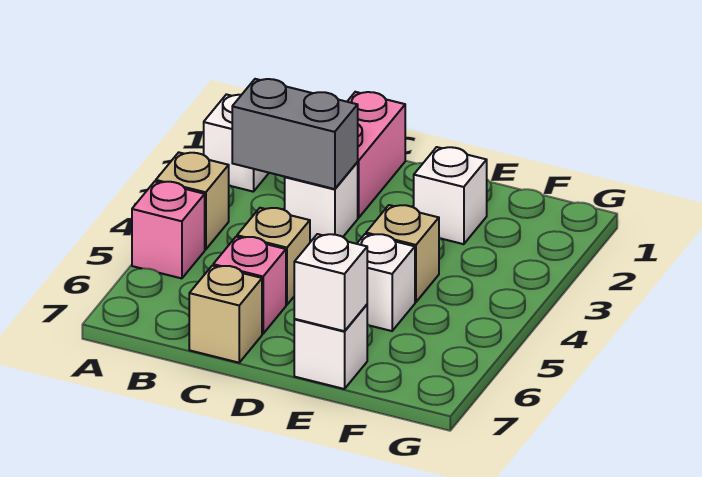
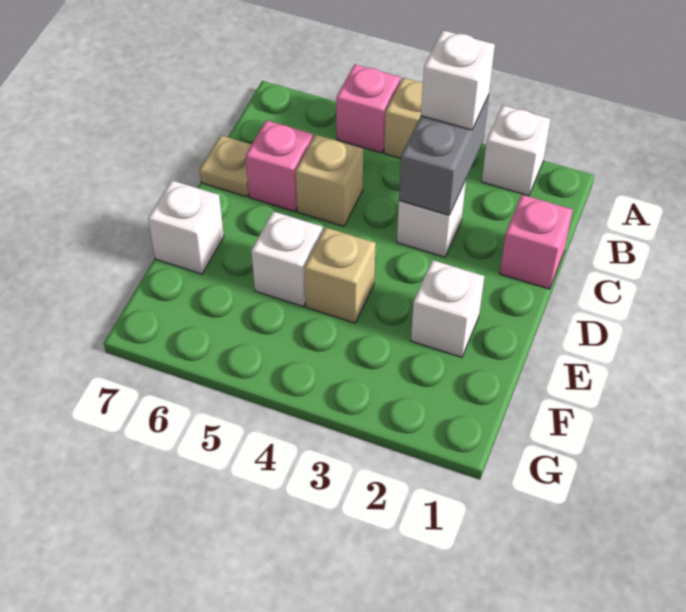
pink 1x2 brick [347,92,405,218] -> pink 1x1 brick [500,195,573,289]
tan 1x1 brick [189,266,262,363] -> tan 1x1 plate [200,136,252,197]
white 1x1 brick [294,234,367,331] -> white 1x1 brick moved to [421,30,495,130]

